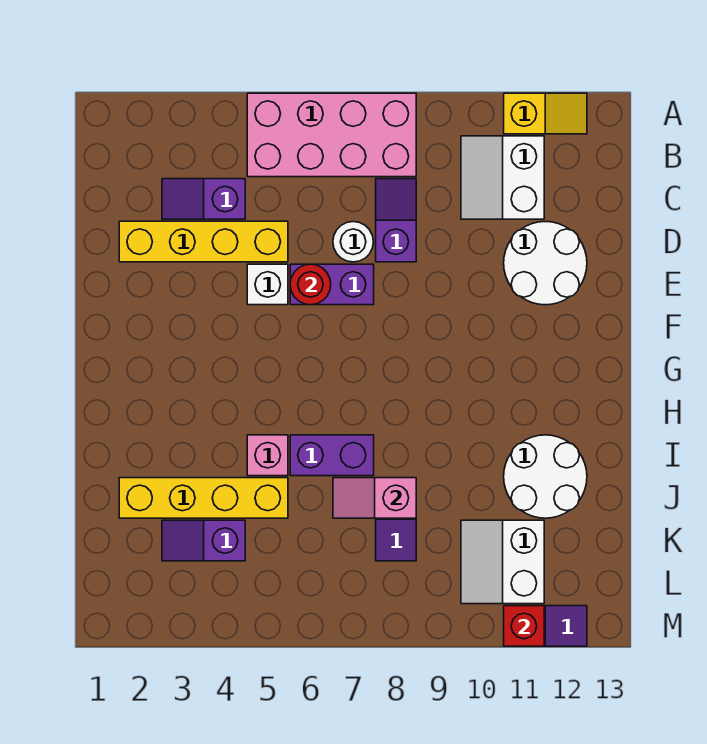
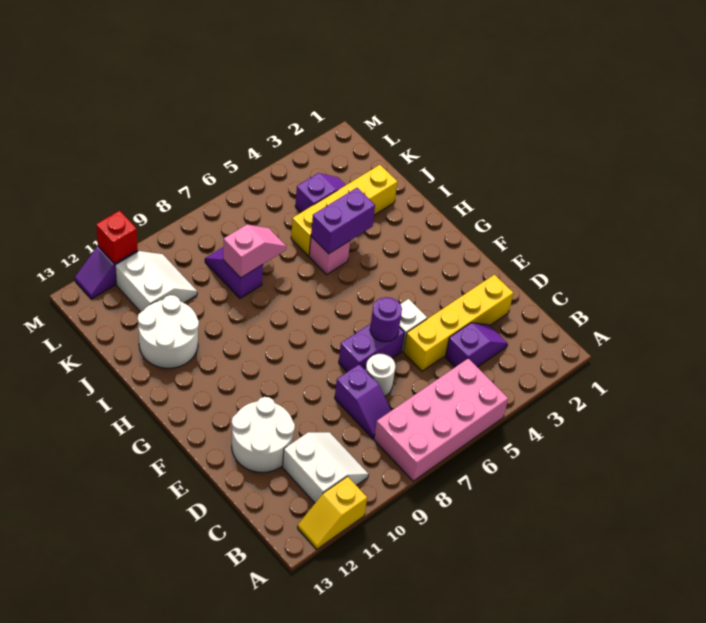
red 1x1 round brick [290,264,331,305] -> purple 1x1 round brick [370,297,402,342]
purple 1x2 brick [290,435,374,476] -> purple 1x2 brick moved to [311,188,375,254]

